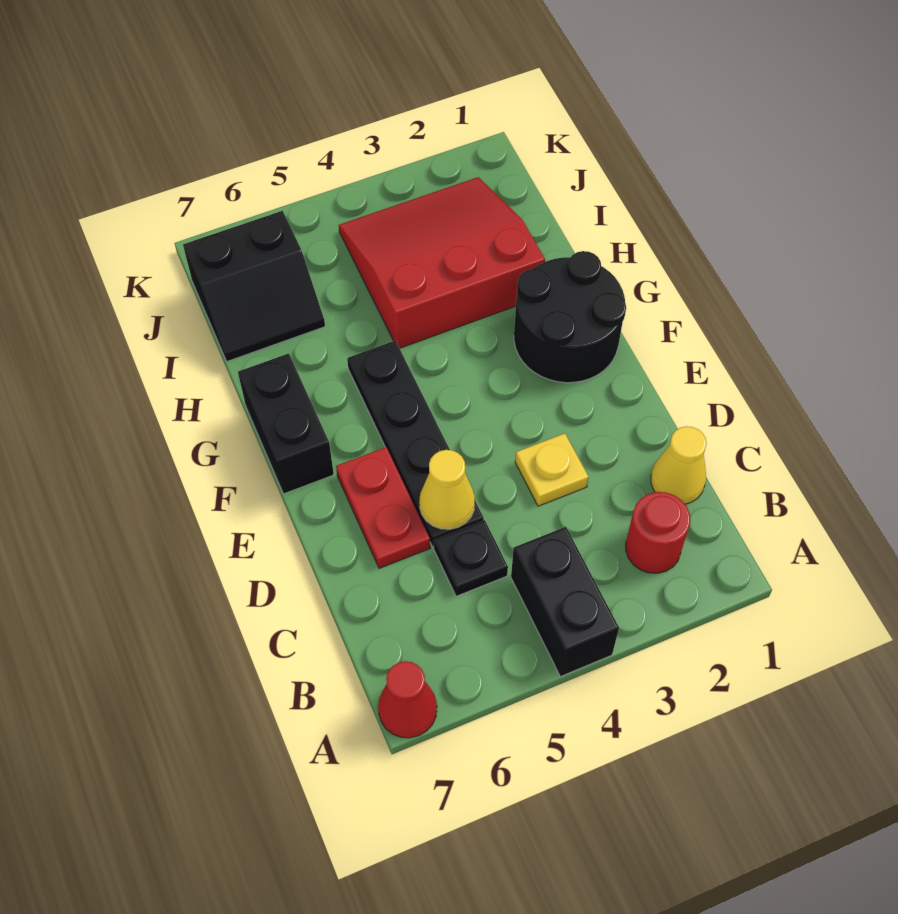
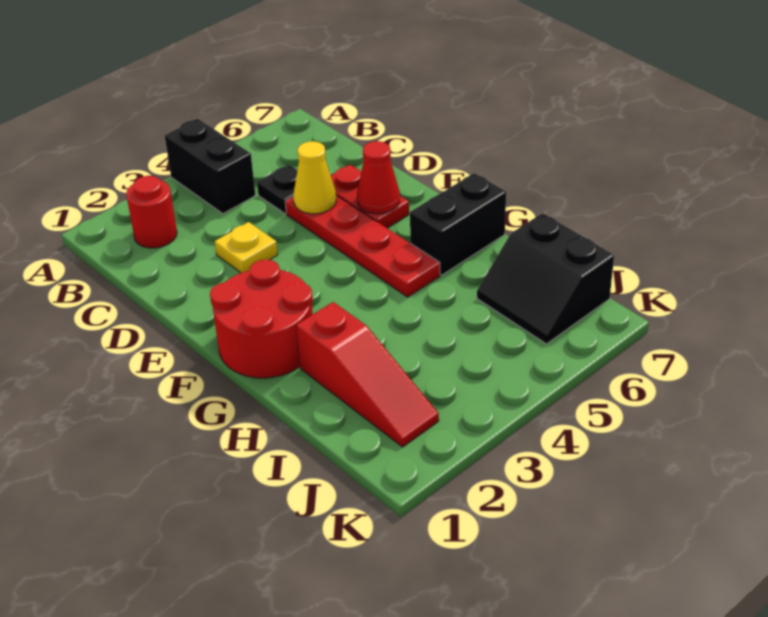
red 1x1 cone [378,661,437,738] -> red 1x1 cone moved to [357,141,400,214]
yellow 1x1 cone [651,426,707,504] -> none
black 1x4 plate [347,341,484,547] -> red 1x4 plate [285,195,440,297]
black 2x2 round brick [514,251,626,383] -> red 2x2 round brick [210,260,313,378]
black 1x2 brick [238,353,334,494] -> black 1x2 brick turned to [410,173,506,275]
red 3x3 slope [339,177,545,348] -> red 1x3 slope [296,302,439,447]
black 2x2 slope [183,211,325,361] -> black 2x2 slope turned to [477,213,614,344]

